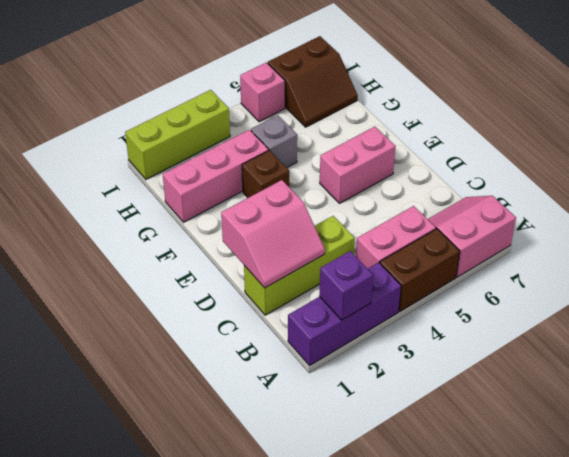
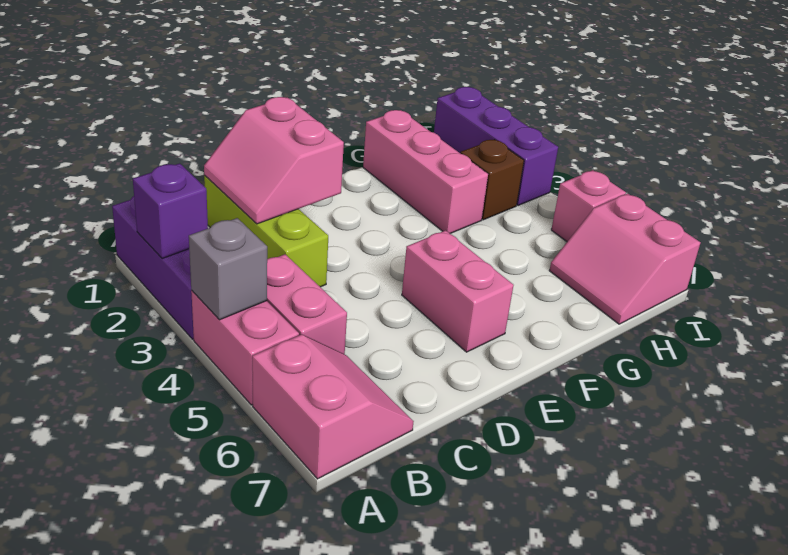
brown 1x2 brick [380,229,460,311] -> pink 1x2 brick [191,291,299,405]
brown 1x1 brick [242,150,289,198] -> brown 1x1 brick moved to [460,139,524,220]
grey 1x1 brick [251,115,297,167] -> grey 1x1 brick moved to [189,218,267,320]
brown 2x2 slope [268,36,358,127] -> pink 2x2 slope [549,194,700,324]
lime 1x3 brick [125,90,230,179] -> purple 1x3 brick [434,87,558,206]

